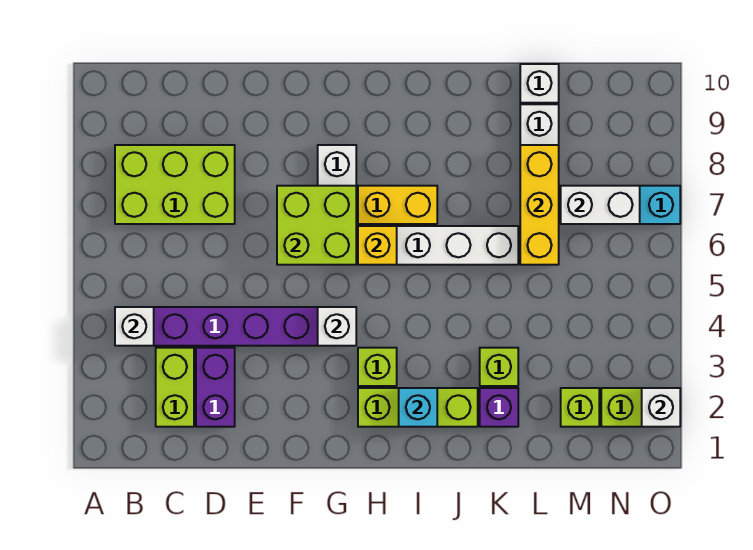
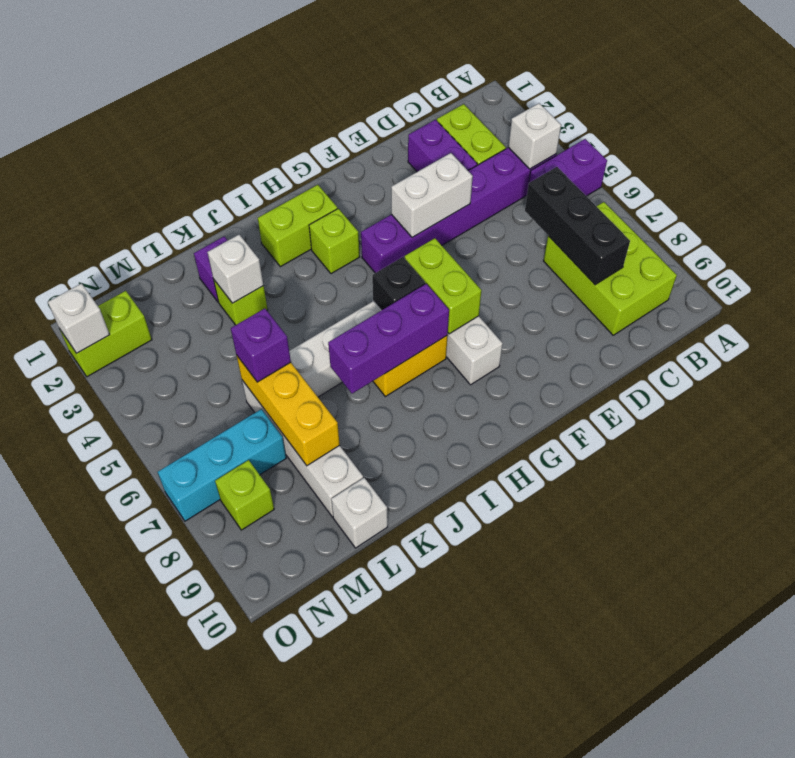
none -> purple 1x2 brick [529,139,607,196]
lime 2x3 brick [115,145,235,224] -> lime 2x3 brick turned to [544,202,677,335]
none -> black 1x3 brick [525,167,630,285]
lime 2x2 brick [277,186,356,265] -> lime 1x2 brick [405,238,481,334]
white 1x1 brick [318,307,356,346] -> white 1x1 brick moved to [207,235,264,303]
lime 1x3 brick [358,388,478,427] -> lime 1x2 brick [258,185,337,267]
yellow 1x1 brick [358,226,397,265] -> black 1x1 brick [372,257,425,310]
none -> purple 1x3 brick [328,284,449,394]
cyan 1x1 brick [399,388,437,427] -> none
none -> purple 1x1 brick [231,309,291,382]
lime 1x1 brick [561,388,599,427] -> lime 1x1 brick moved to [215,460,274,530]
white 1x2 brick [561,186,640,224] -> white 1x2 brick moved to [391,153,473,237]

